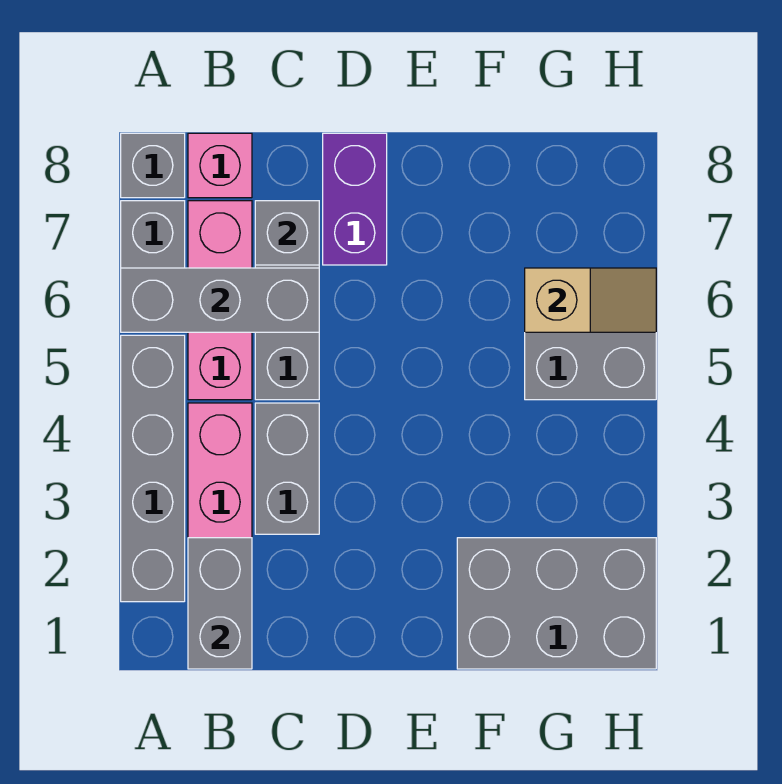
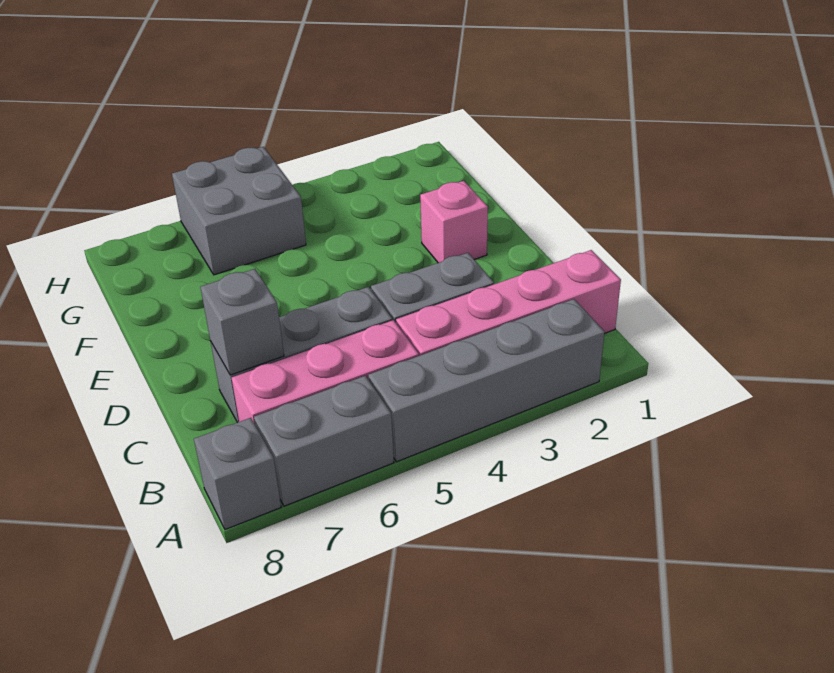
grey 1x3 brick [121,268,319,332] -> none
grey 1x2 brick [188,538,252,669] -> none
pink 1x1 brick [188,133,252,198] -> pink 1x1 brick moved to [420,181,488,263]
purple 1x2 brick [323,133,387,265] -> none
grey 2x3 brick [457,538,656,669] -> none
tan 1x2 slope [525,268,656,332] -> none

